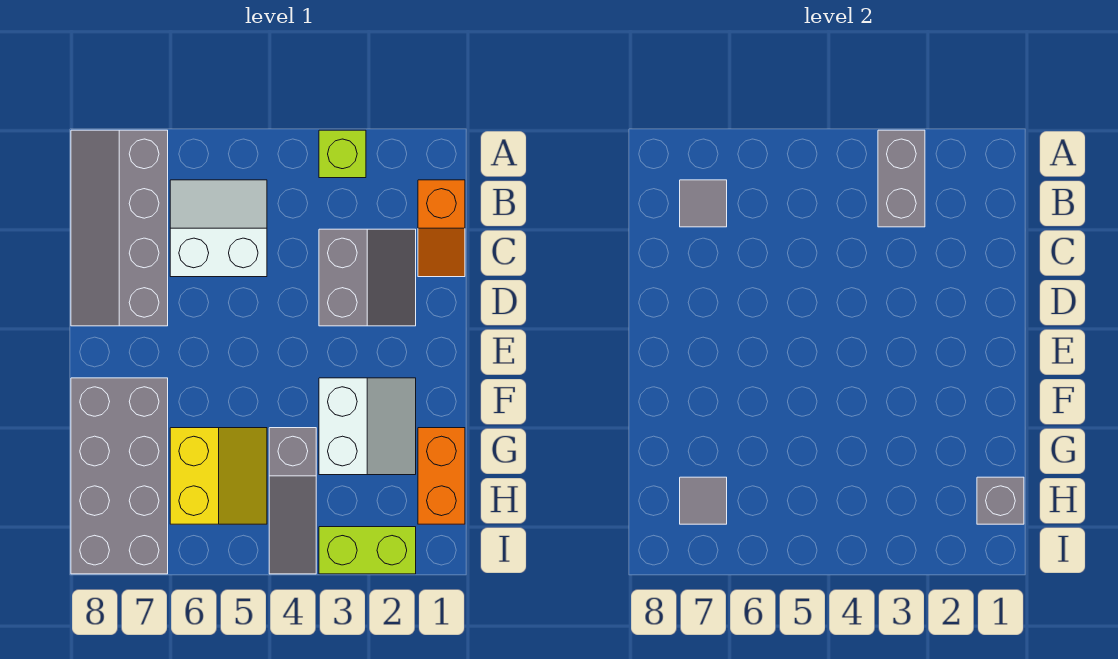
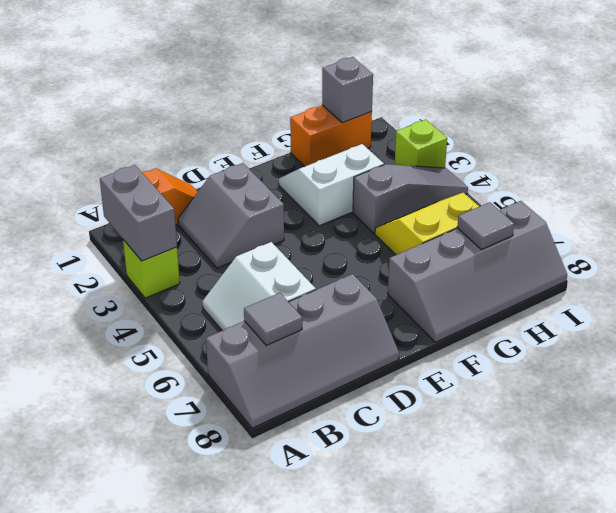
grey 1x2 brick [878,130,925,227] -> grey 1x2 brick turned to [100,165,177,261]
grey 2x2 slope [319,229,416,326] -> grey 2x2 slope turned to [178,163,284,268]
grey 2x4 brick [71,378,168,574] -> grey 2x4 slope [388,201,567,342]
lime 1x2 brick [319,527,416,574] -> lime 1x1 brick [395,119,447,168]

